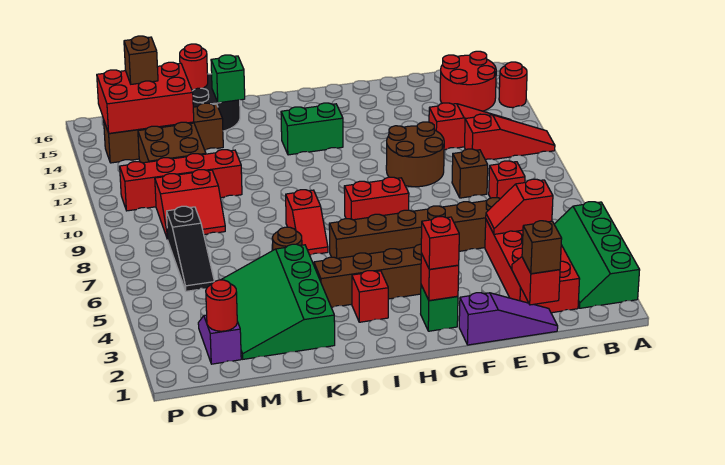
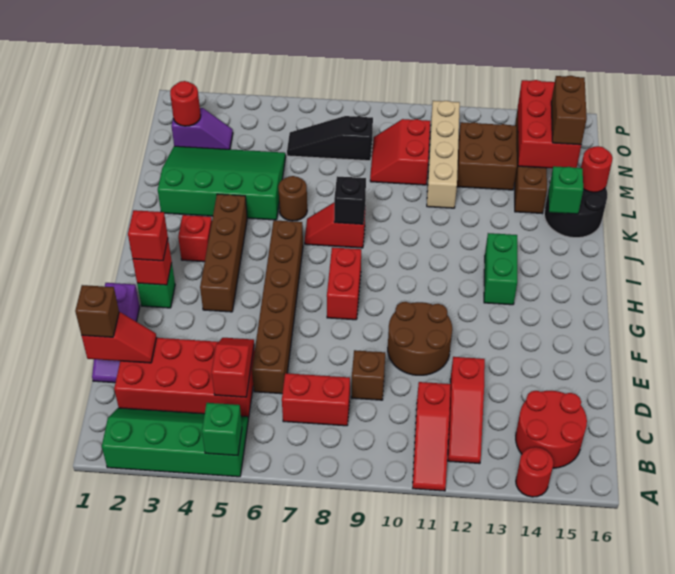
none -> green 1x1 brick [202,403,242,456]
red 1x1 brick [489,161,525,199] -> red 1x2 brick [282,373,350,426]
none -> black 1x1 brick [334,176,366,224]
red 1x4 brick [120,150,242,211] -> tan 1x4 brick [427,101,460,208]
brown 1x1 brick [124,36,158,84] -> brown 1x2 brick [551,76,587,145]

